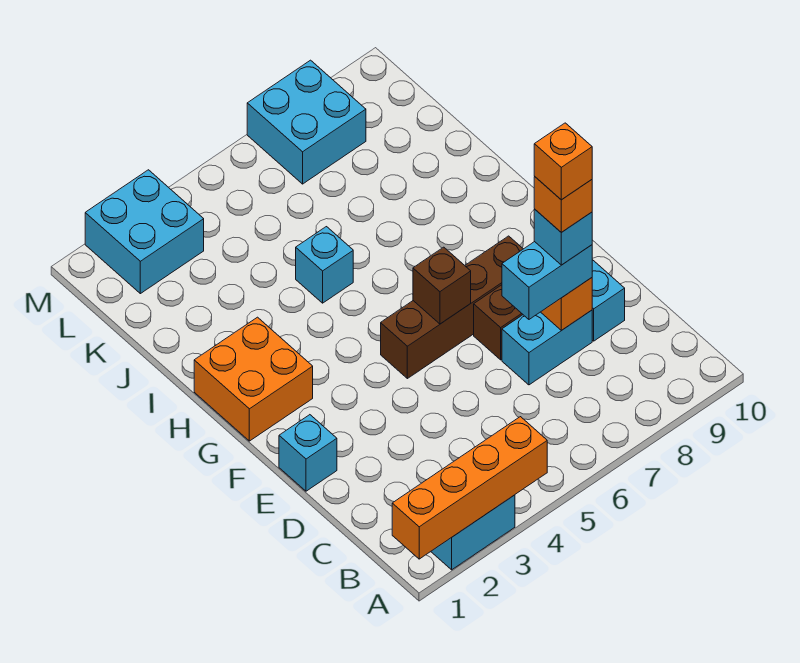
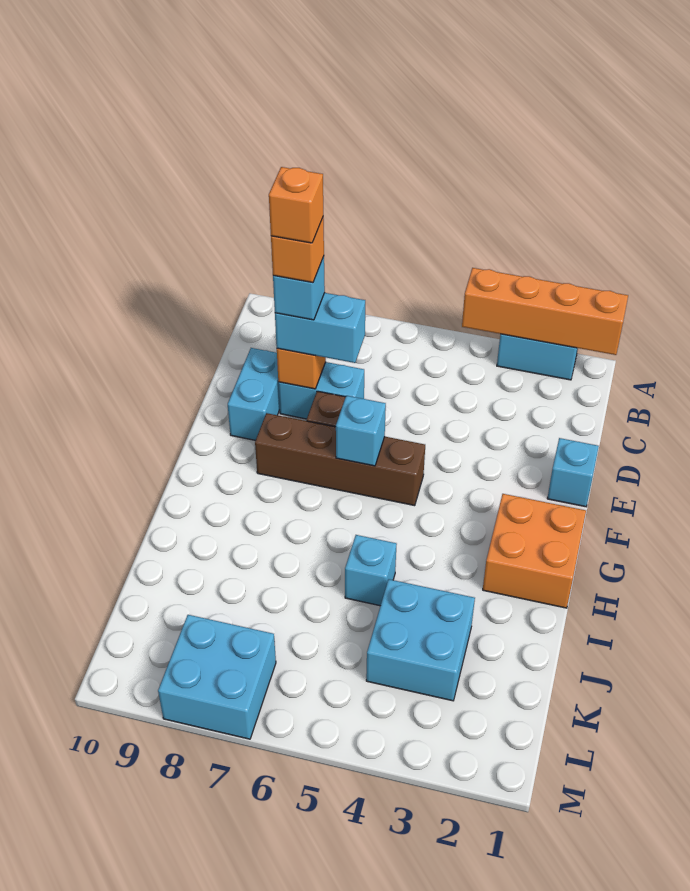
brown 1x1 brick [413,247,471,324] -> cyan 1x1 brick [336,396,386,466]
cyan 2x2 brick [85,170,204,294] -> cyan 2x2 brick moved to [366,579,475,701]

